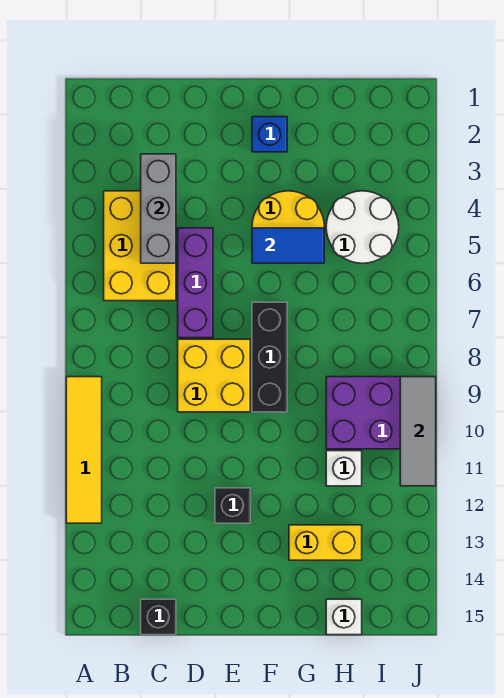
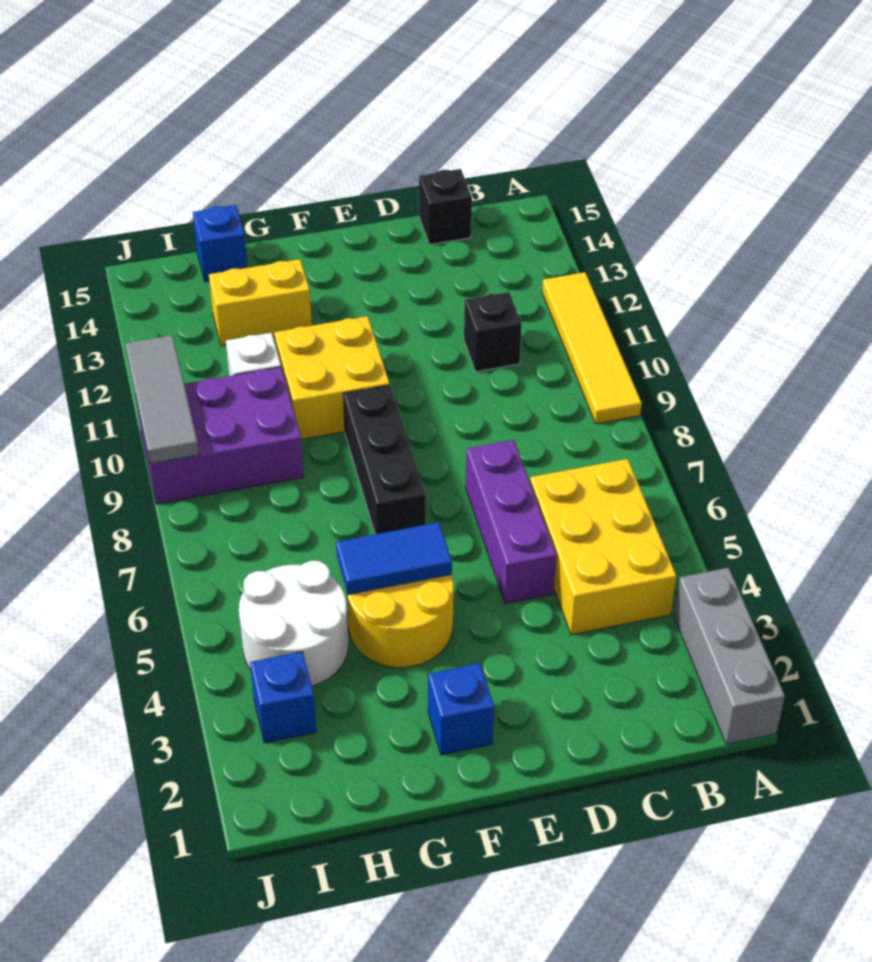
grey 1x3 brick [141,154,176,263] -> grey 1x3 brick moved to [674,568,785,744]
yellow 2x2 brick [178,339,250,412] -> yellow 2x2 brick moved to [274,316,390,440]
black 1x1 brick [215,488,250,523] -> black 1x1 brick moved to [464,292,522,372]
white 1x1 brick [326,599,362,635] -> blue 1x1 brick [193,205,247,282]
none -> blue 1x1 brick [250,651,316,743]

